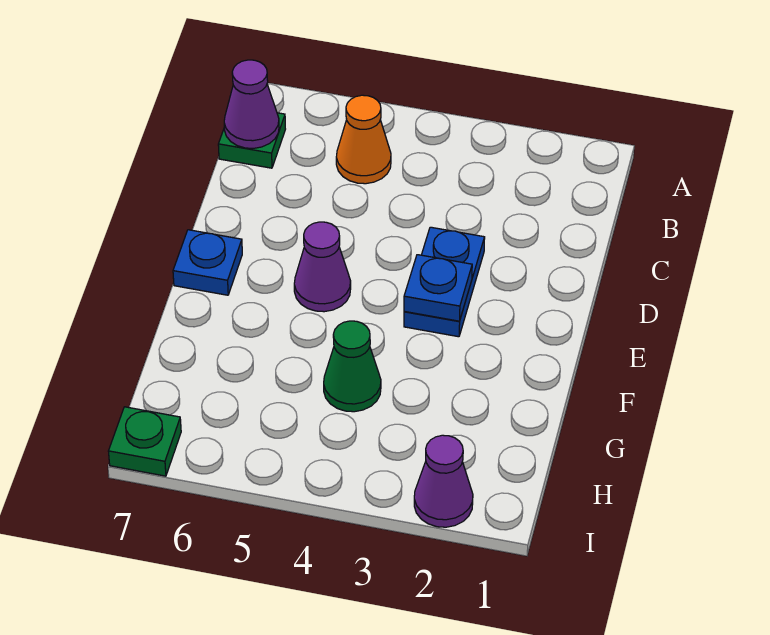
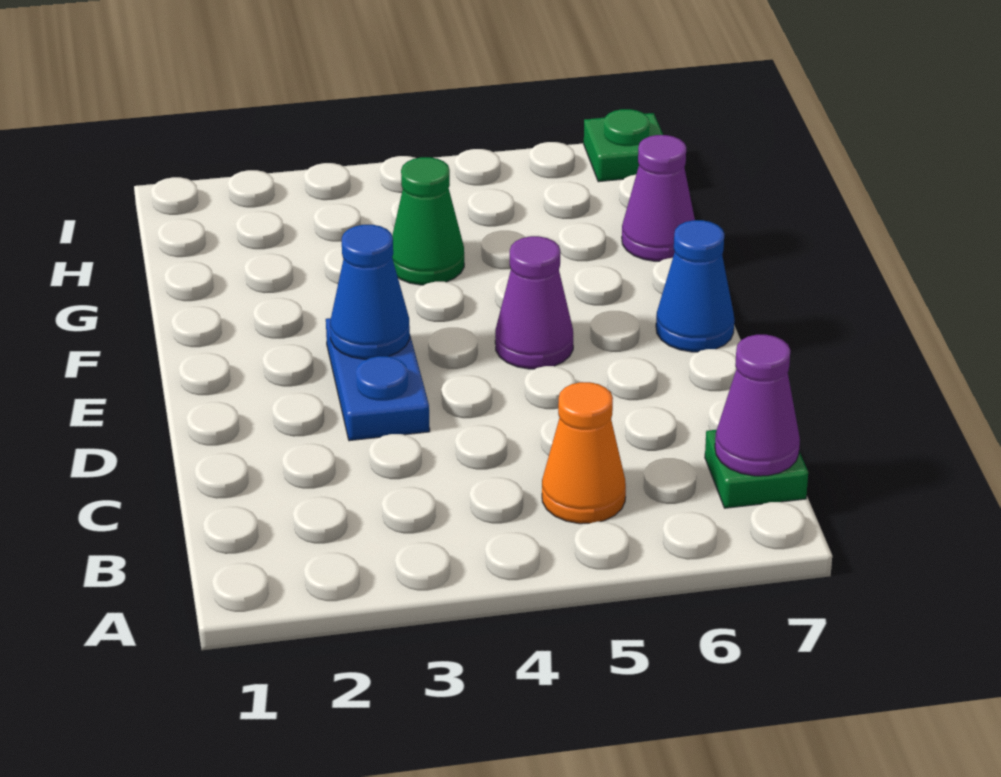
blue 1x1 plate [404,255,472,321] -> blue 1x1 cone [330,225,410,359]
blue 1x1 plate [173,230,242,295] -> blue 1x1 cone [656,220,734,352]
purple 1x1 cone [414,435,473,527] -> purple 1x1 cone moved to [622,135,695,261]

